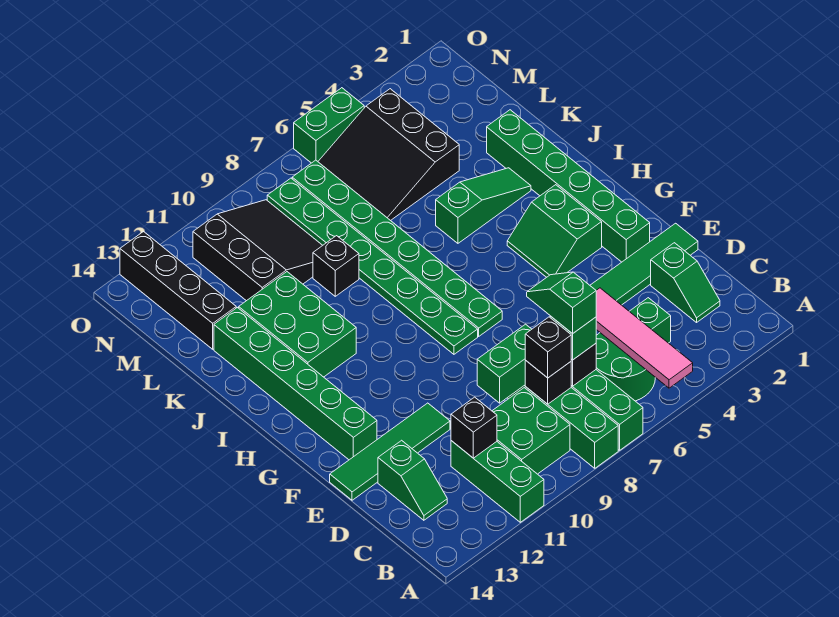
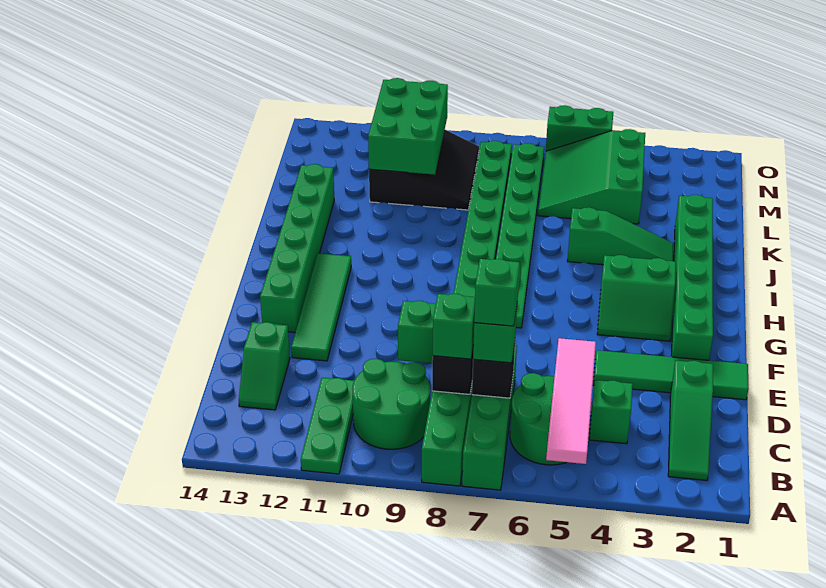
green 1x3 brick [451,441,544,522] -> green 1x3 plate [301,378,354,474]
green 2x2 brick [492,388,570,474] -> green 2x2 round brick [353,359,430,449]
green 1x2 slope [651,243,720,322] -> green 1x3 slope [668,361,713,480]
black 1x1 brick [525,317,571,378] -> green 1x1 brick [433,294,475,359]
black 1x1 brick [451,397,497,458] -> none
green 1x4 tile [330,403,450,500] -> green 1x4 tile turned to [291,253,351,361]
green 2x2 slope [507,185,602,277] -> green 2x2 slope turned to [597,255,676,341]
green 2x3 brick [239,272,356,377] -> green 2x3 brick moved to [368,78,448,175]
black 1x1 brick [313,236,359,296] -> none
black 3x3 slope [318,89,459,221] -> green 3x3 slope [538,129,645,224]
black 1x4 brick [120,232,236,349] -> none

